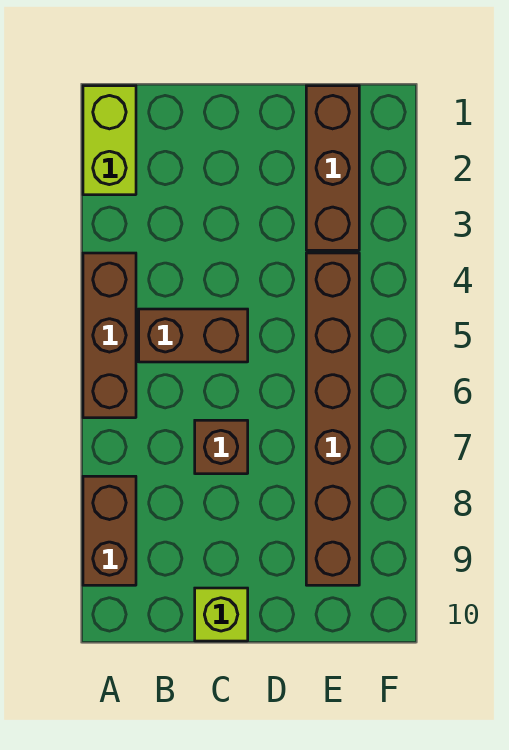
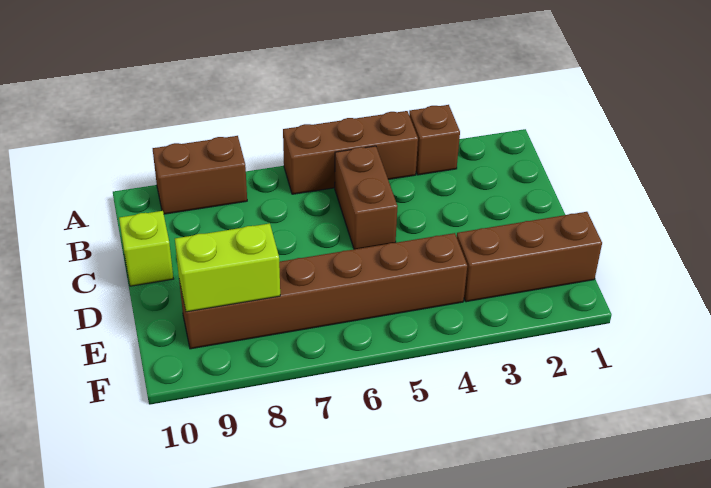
lime 1x2 brick [83,86,136,195] -> lime 1x2 brick moved to [175,223,280,312]
brown 1x1 brick [195,420,248,474] -> brown 1x1 brick moved to [409,105,460,175]

